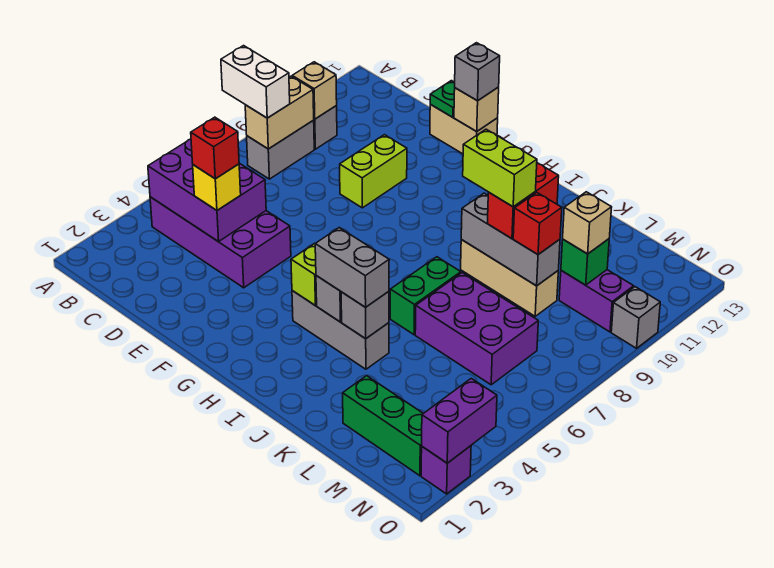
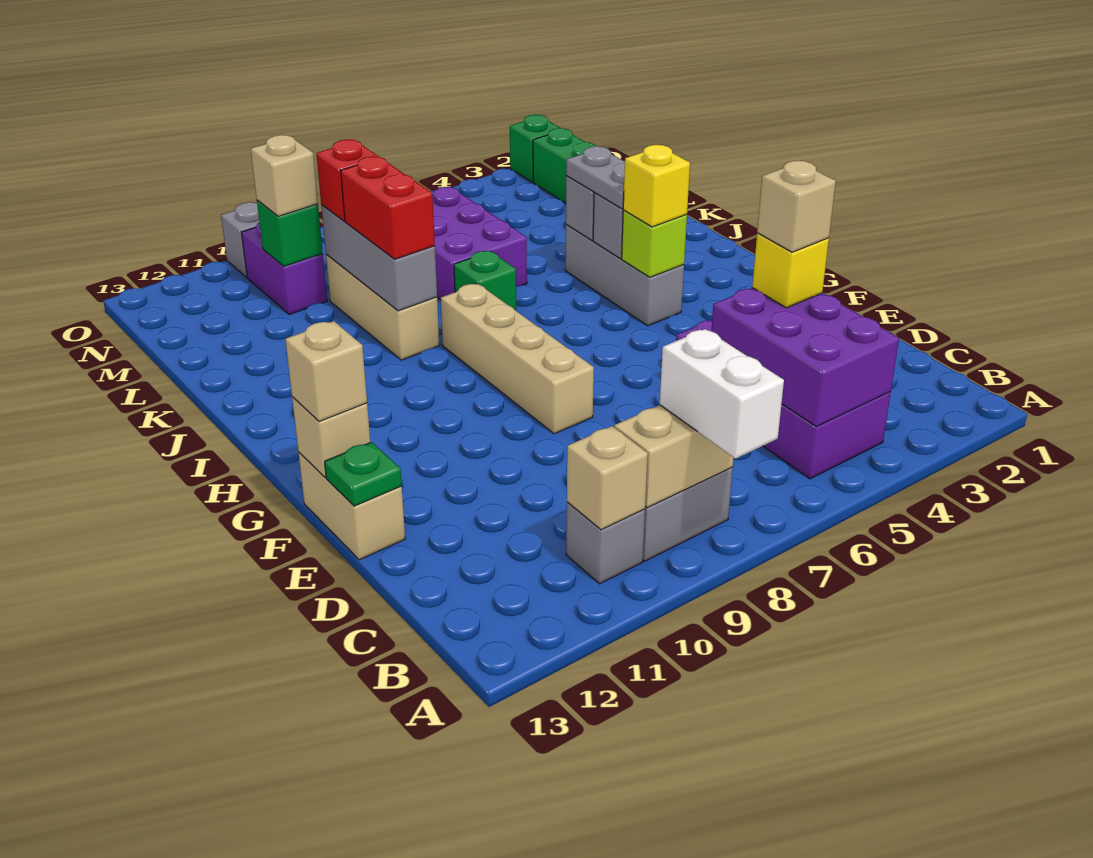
red 1x1 brick [191,117,239,179] -> tan 1x1 brick [757,161,836,252]
lime 1x2 brick [340,135,407,208] -> none
none -> tan 1x4 brick [441,284,594,434]
grey 1x1 brick [455,43,500,101] -> tan 1x1 brick [285,321,367,422]
none -> yellow 1x1 brick [623,145,690,227]
grey 1x2 brick [315,228,389,307] -> grey 1x2 plate [566,146,625,209]
green 1x2 brick [390,257,461,335] -> green 1x1 brick [454,251,516,310]
lime 1x2 brick [463,129,537,207] -> none
red 1x2 brick [487,163,559,239] -> red 1x2 brick turned to [341,156,435,259]
purple 1x1 brick [421,446,471,494] -> green 1x1 brick [510,115,560,182]
purple 1x2 brick [422,378,497,463] -> none

